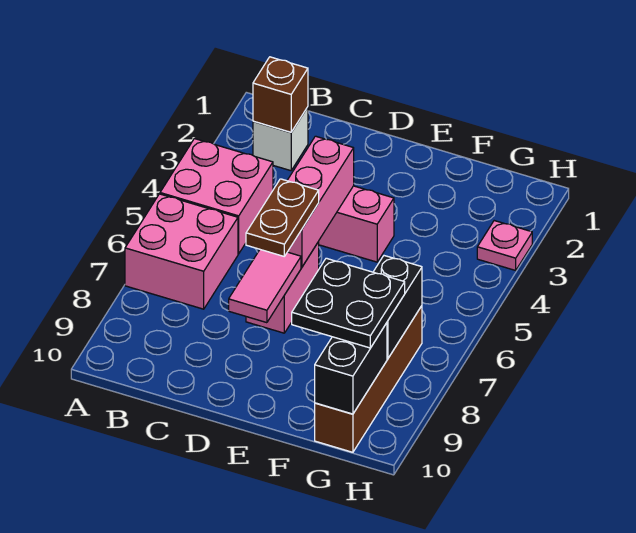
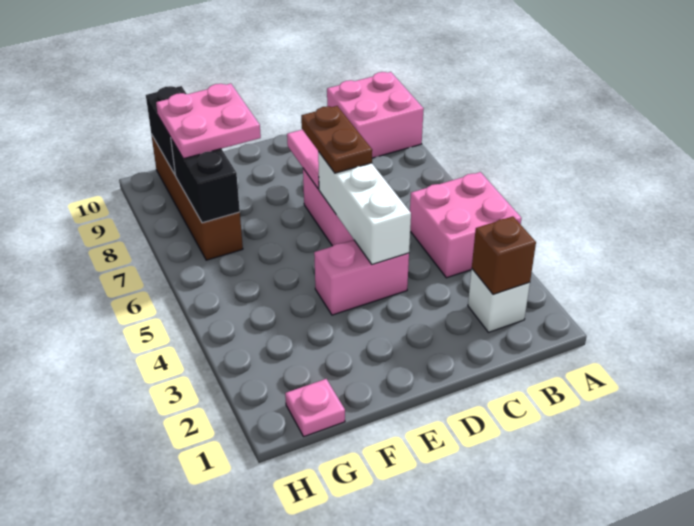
pink 2x2 brick [125,194,238,309] -> pink 2x2 brick moved to [327,72,424,158]
pink 1x3 brick [287,136,354,267] -> white 1x3 brick [318,152,411,265]
black 2x2 plate [292,258,405,348] -> pink 2x2 plate [156,84,261,159]
pink 1x1 plate [477,221,532,270] -> pink 1x1 plate moved to [285,379,345,436]

